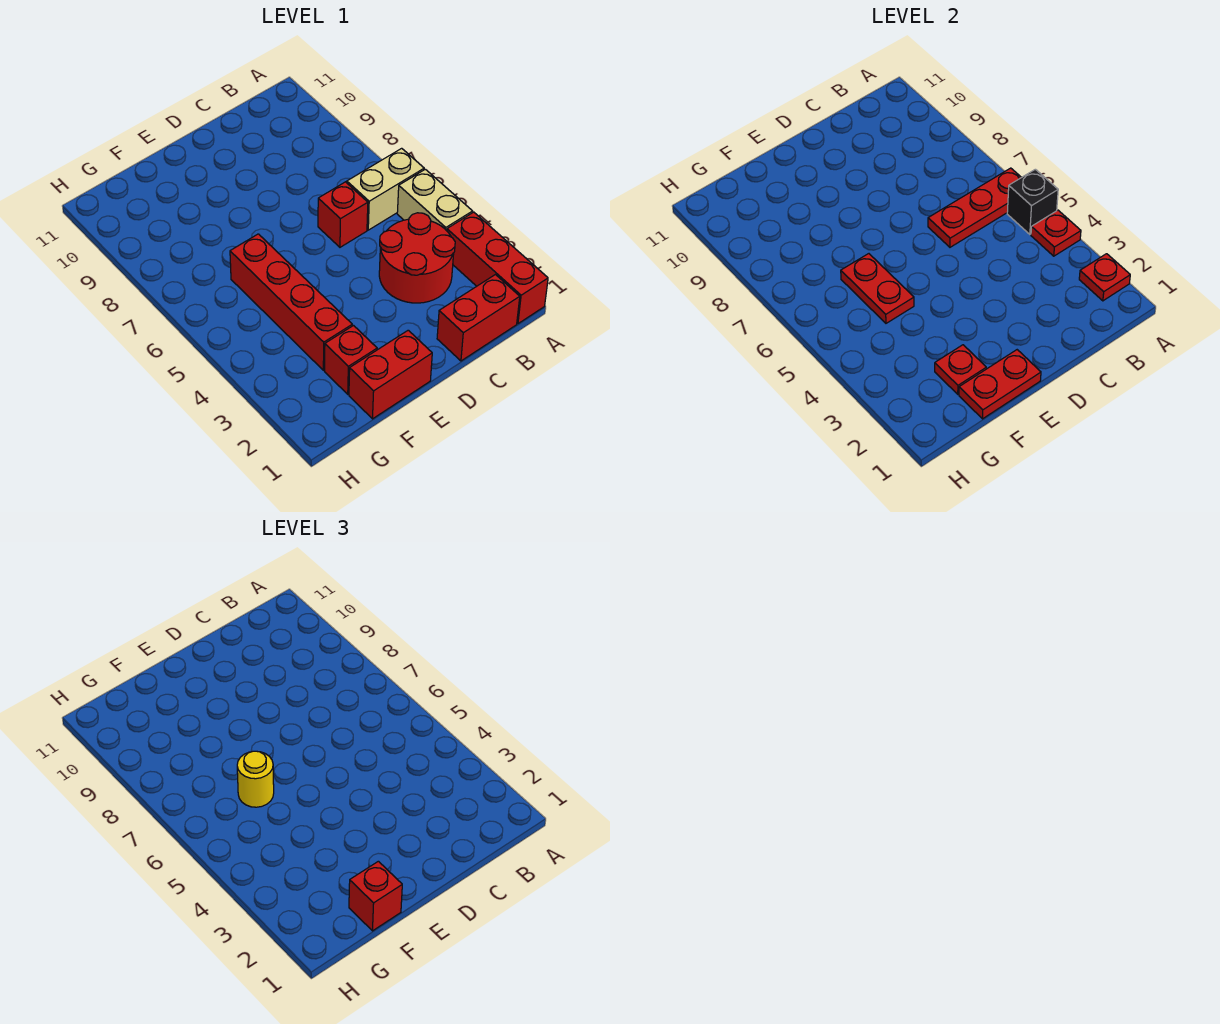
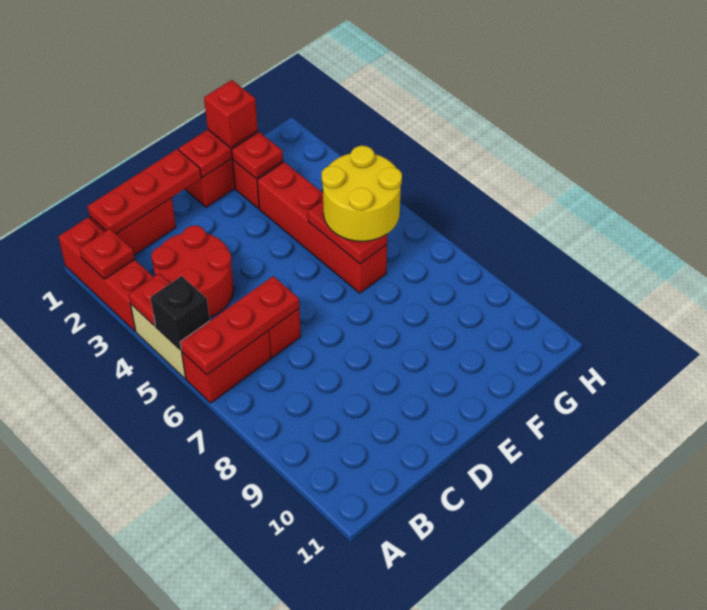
tan 1x2 brick [347,148,424,230] -> red 1x2 brick [182,331,271,403]
none -> red 1x3 plate [88,149,201,234]
yellow 1x1 round brick [237,751,274,807] -> yellow 2x2 round brick [322,146,402,241]

